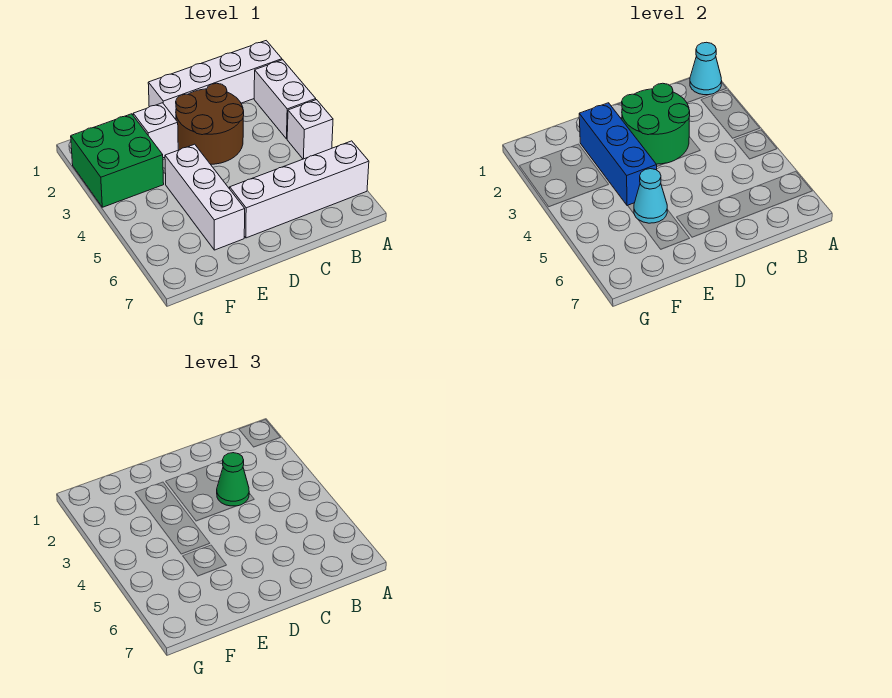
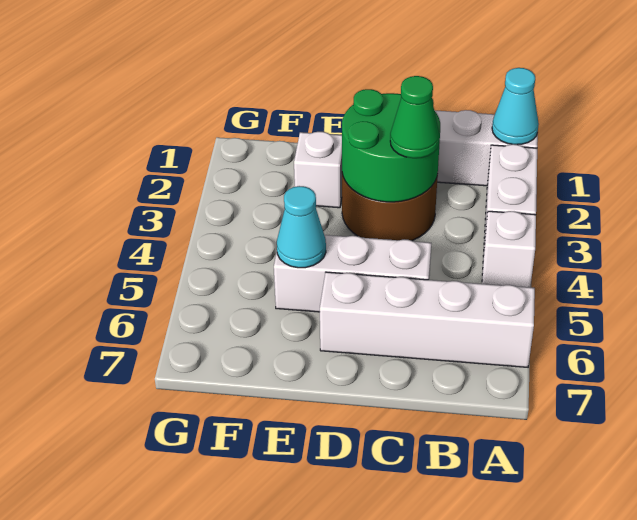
blue 1x3 brick [579,103,657,206] -> none
white 1x3 brick [165,144,245,250] -> white 1x3 brick turned to [274,235,431,312]
green 2x2 brick [71,114,164,207] -> none

